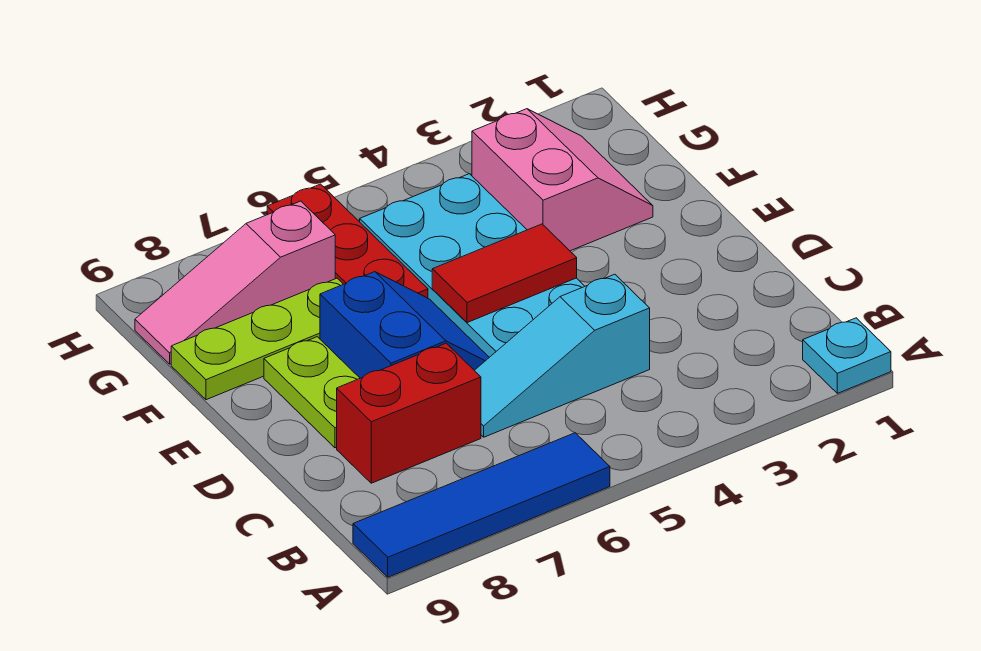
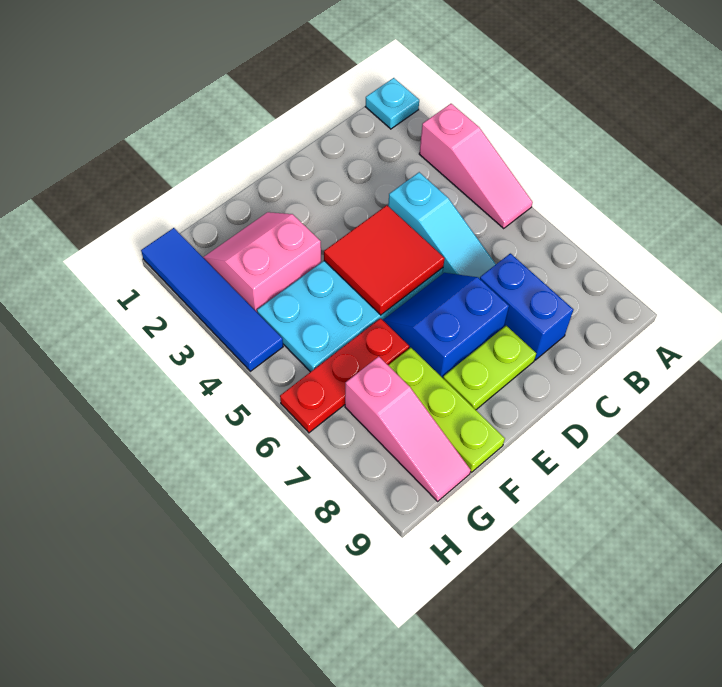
none -> pink 1x3 slope [419,104,533,228]
blue 1x4 tile [353,433,610,577] -> blue 1x4 tile moved to [141,228,283,371]
red 1x2 brick [337,343,481,483] -> blue 1x2 brick [480,253,574,360]
red 1x2 tile [432,224,577,323] -> red 2x2 tile [324,205,445,315]

